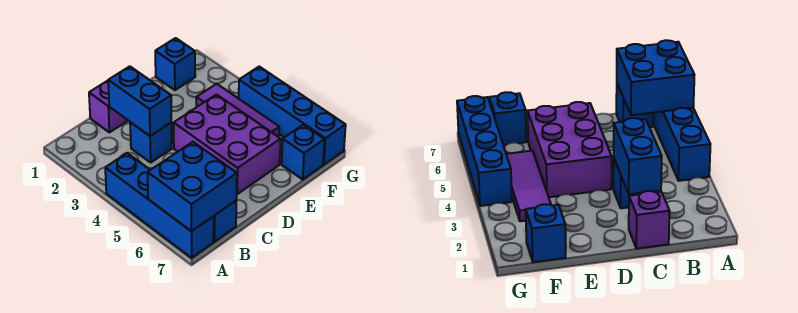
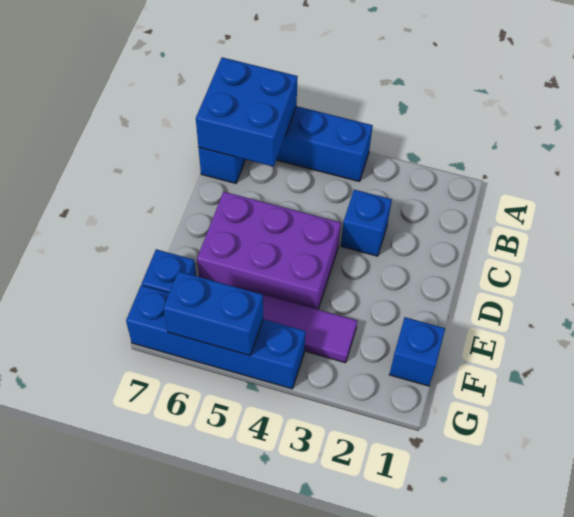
purple 1x1 brick [89,81,128,132] -> none
blue 1x2 brick [108,66,171,136] -> blue 1x2 brick moved to [163,271,263,355]

